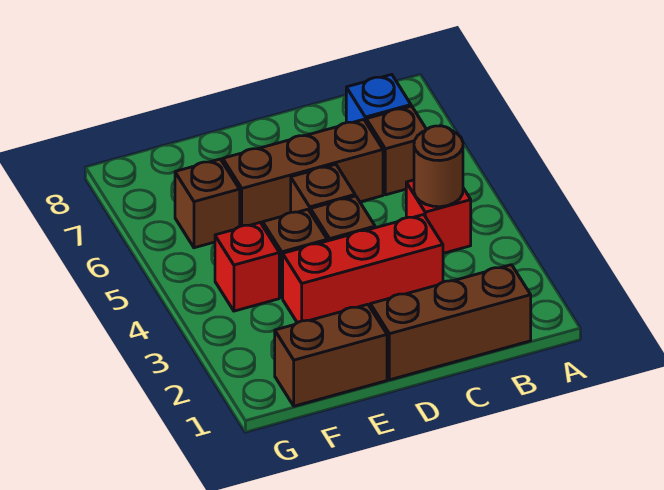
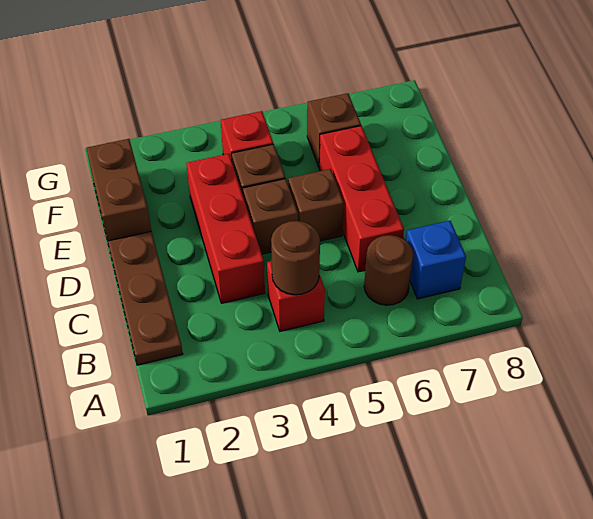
brown 1x3 brick [370,265,531,380] -> brown 1x3 plate [108,231,183,365]
brown 1x1 brick [366,106,426,195] -> brown 1x1 round brick [364,235,413,305]
brown 1x3 brick [223,119,383,226] -> red 1x3 brick [319,126,404,272]

